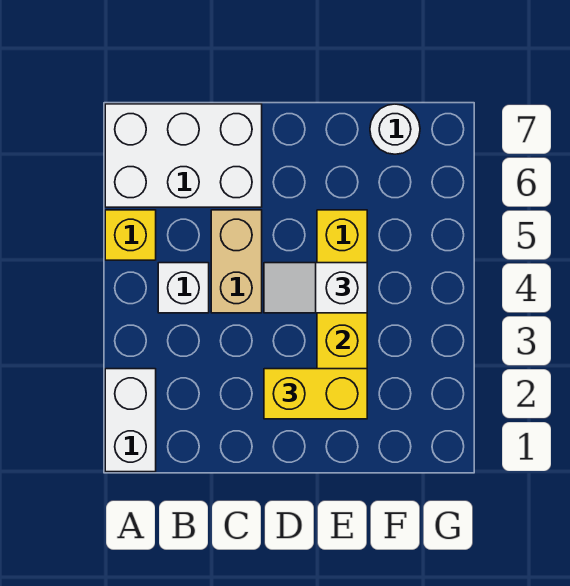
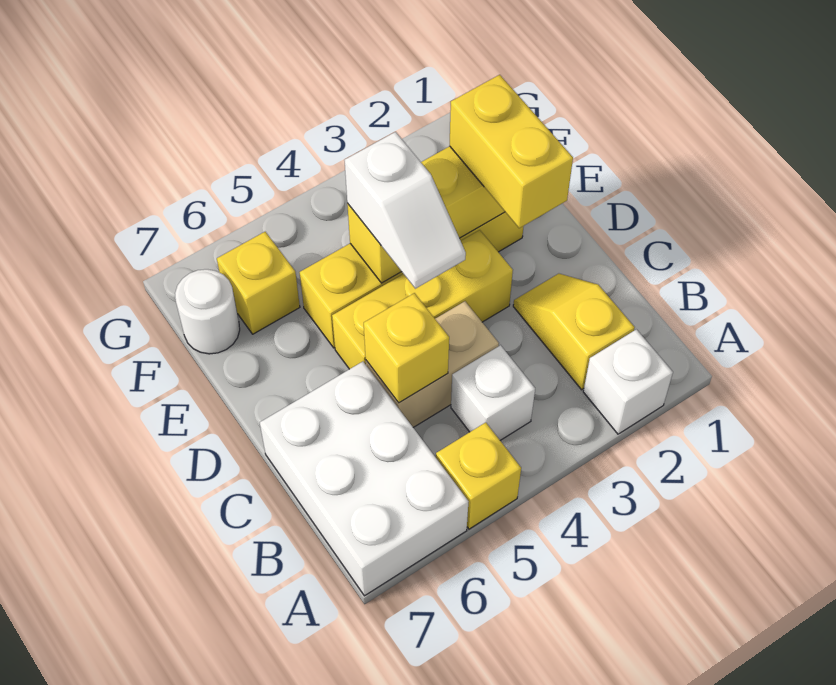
white 1x2 brick [105,369,156,472] -> white 1x1 brick [583,329,673,434]
none -> yellow 1x2 slope [513,274,635,390]
none -> yellow 1x1 brick [364,293,449,403]
none -> yellow 1x3 brick [332,230,513,369]
none -> yellow 1x1 brick [217,232,300,334]

